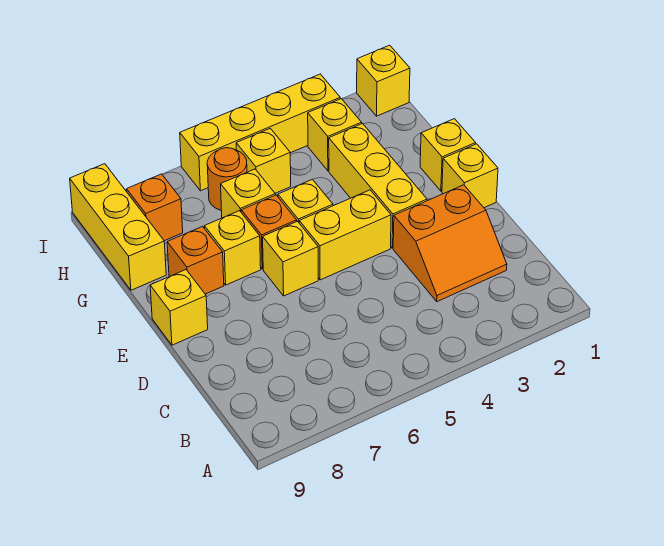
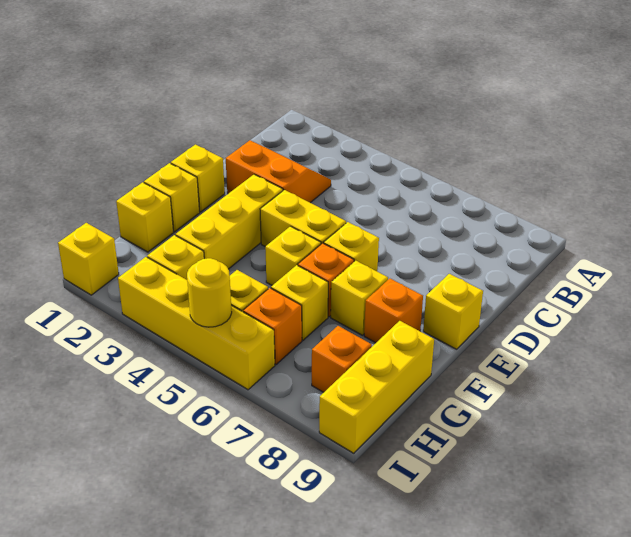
none -> yellow 1x1 brick [116,182,174,252]
orange 1x1 round brick [207,148,247,210] -> orange 1x1 brick [243,288,302,364]
none -> yellow 1x1 round brick [187,258,232,327]

